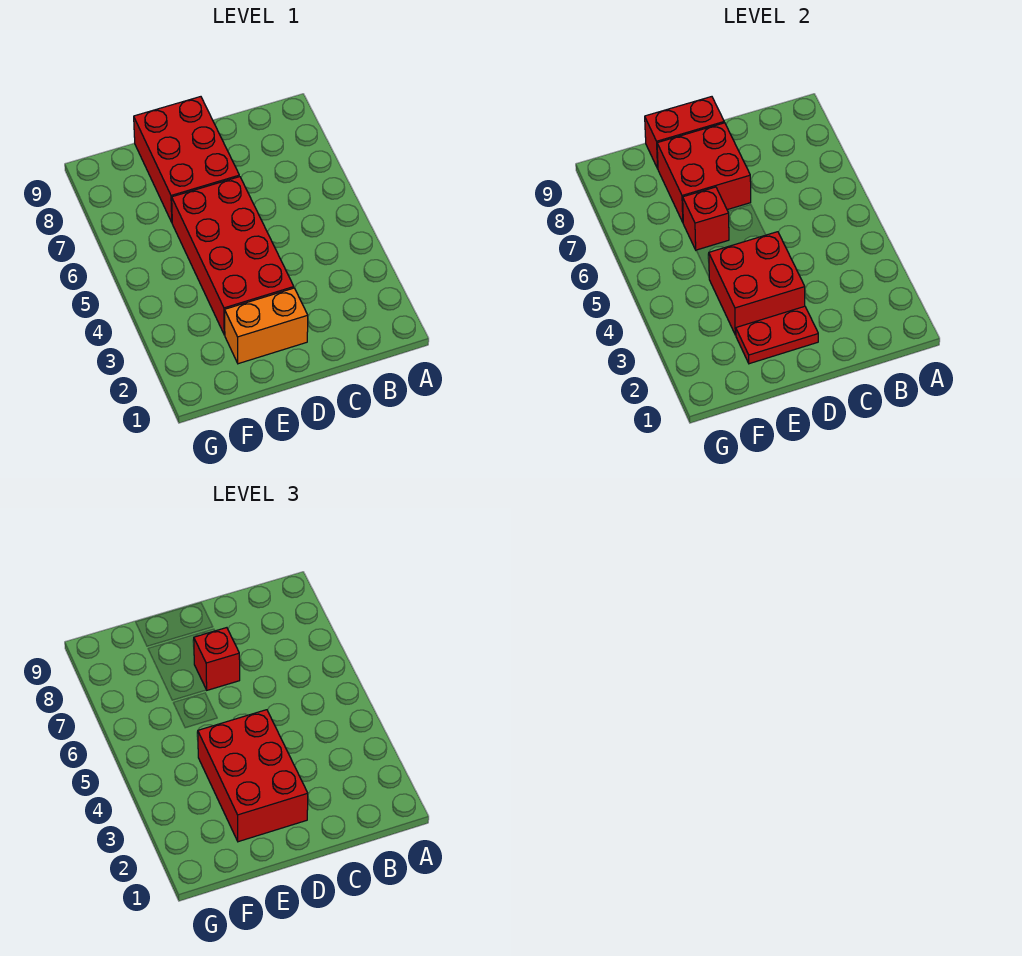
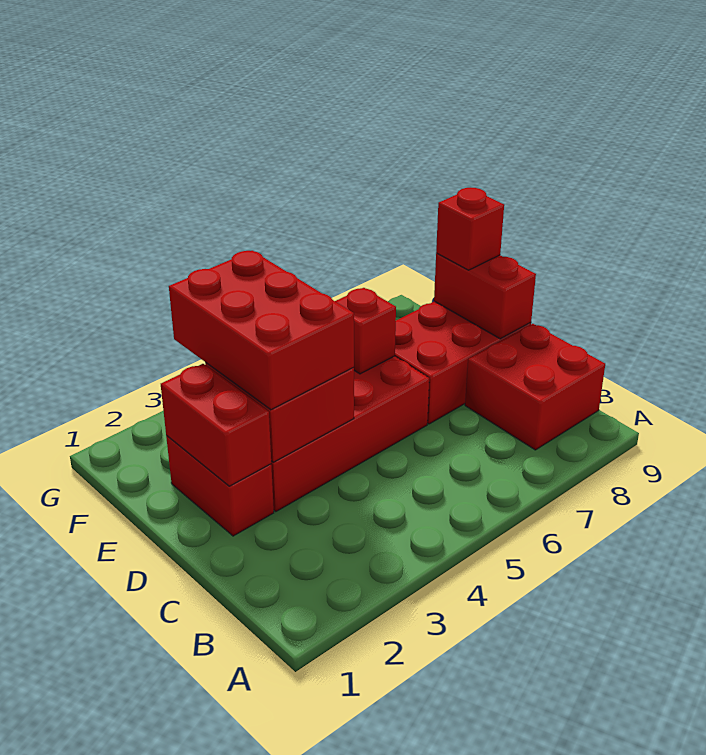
orange 1x2 brick [225,288,308,364] -> red 1x2 brick [166,436,274,536]
red 1x2 plate [736,306,818,364] -> red 1x2 brick [161,364,271,486]
red 2x3 brick [198,710,308,842] -> red 2x3 brick turned to [169,251,354,410]
red 2x2 brick [657,123,751,222] -> red 2x2 brick moved to [465,324,605,450]
red 1x1 brick [194,628,240,690] -> red 1x1 brick moved to [436,188,504,270]

